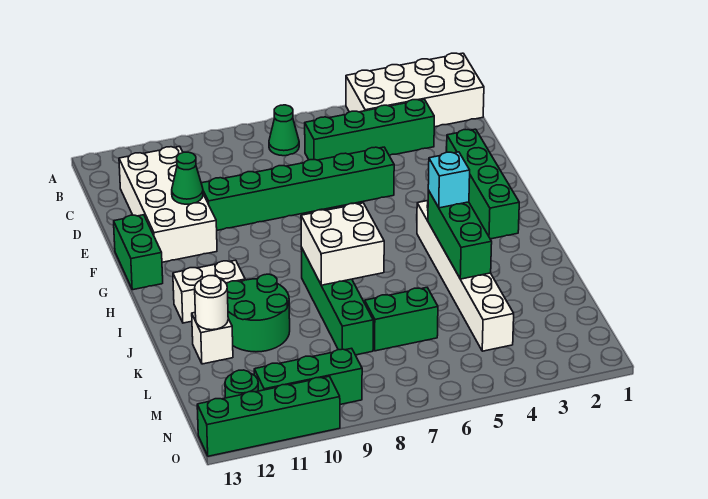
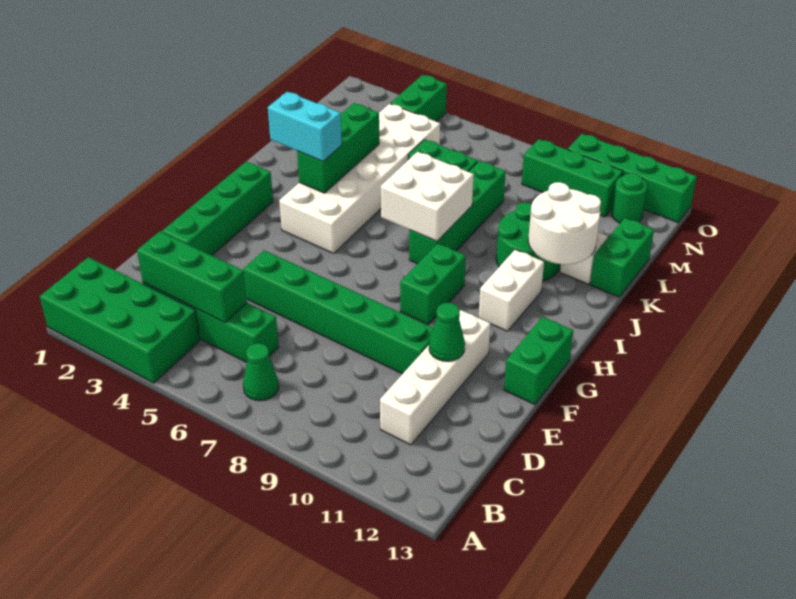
white 2x4 brick [346,53,484,127] -> green 2x4 brick [40,257,200,383]
none -> green 1x3 brick [137,231,247,323]
white 2x4 brick [119,146,217,262] -> white 1x4 brick [380,310,491,445]
none -> green 1x2 brick [400,243,466,325]
white 1x6 brick [417,201,514,351] -> white 2x6 brick [279,104,440,253]
cyan 1x1 brick [428,152,470,208] -> cyan 1x2 brick [268,92,342,161]
white 1x2 brick [173,260,245,323] -> white 1x2 brick turned to [479,249,544,331]
white 1x1 round brick [195,276,228,330] -> white 2x2 round brick [528,182,601,264]
none -> green 1x2 brick [590,218,654,297]
none -> green 1x2 brick [390,75,447,122]

